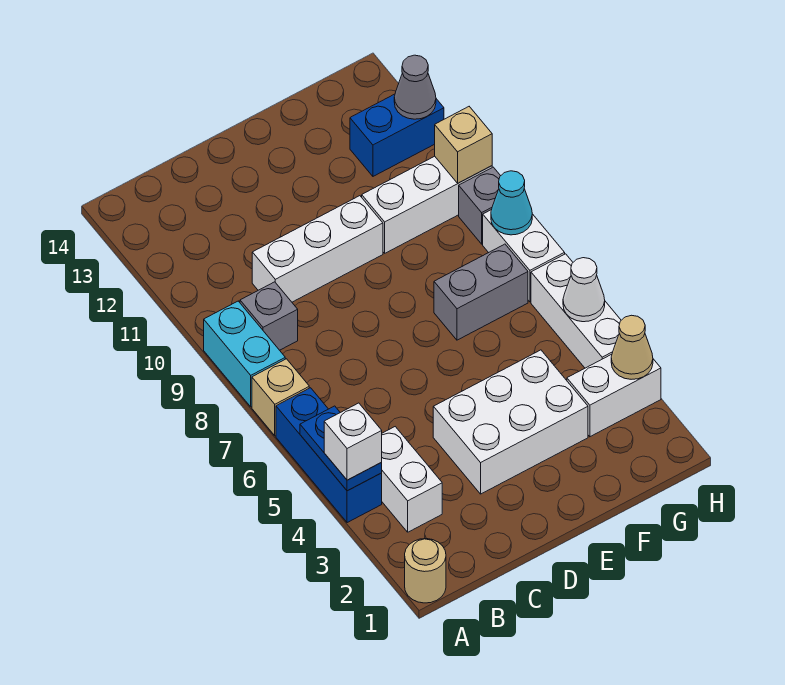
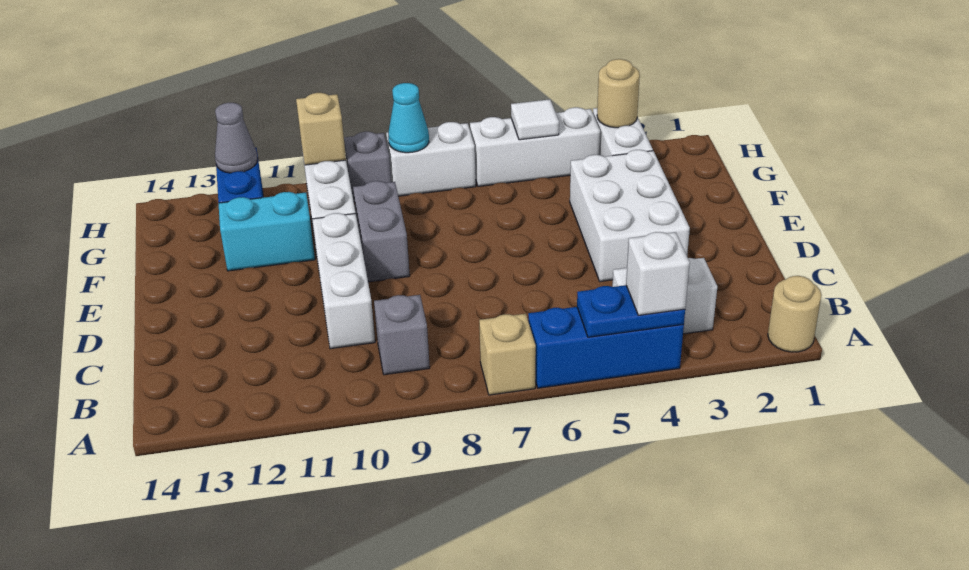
cyan 1x2 brick [204,301,285,407] -> cyan 1x2 brick moved to [218,192,315,271]
grey 1x2 brick [434,244,528,340] -> grey 1x2 brick moved to [353,181,410,282]
tan 1x1 cone [611,315,653,379] -> tan 1x1 round brick [597,59,640,128]
white 1x1 cone [563,258,605,322] -> white 1x1 tile [511,99,559,140]

